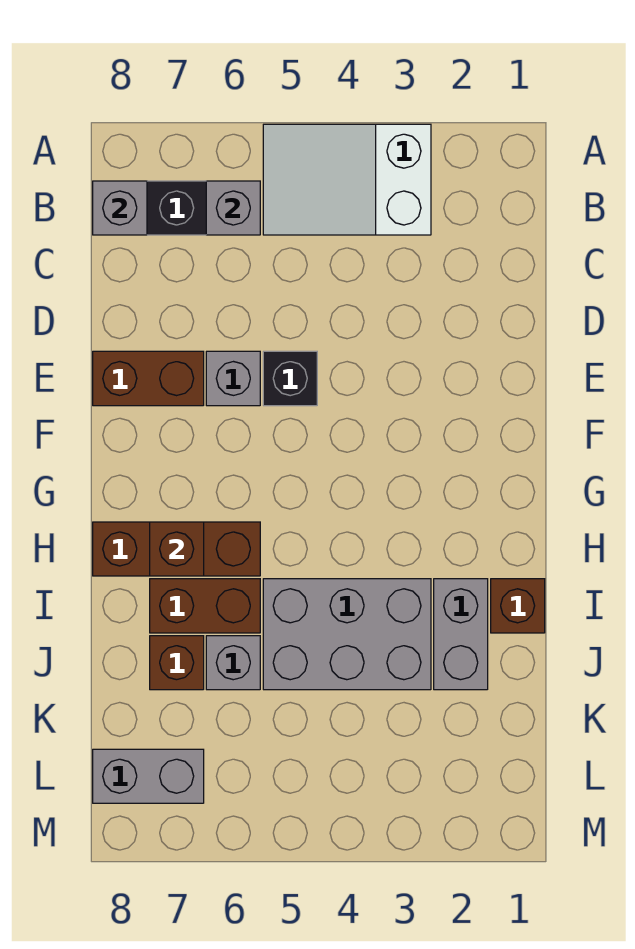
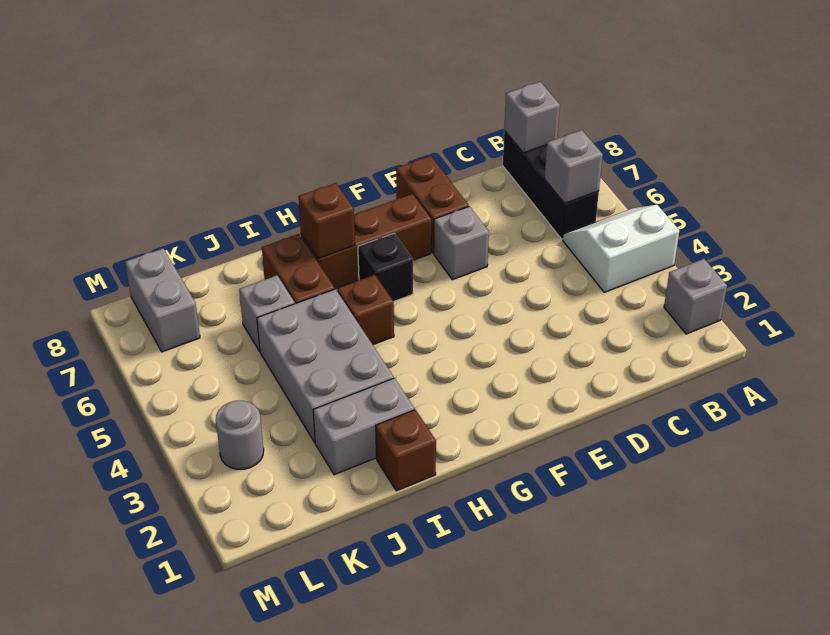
none -> grey 1x1 brick [664,259,727,334]
white 2x3 slope [263,124,431,235] -> white 2x2 slope [563,205,679,292]
black 1x1 brick [263,351,317,406] -> black 1x1 brick moved to [358,233,413,301]
brown 1x3 brick [93,522,260,576] -> brown 1x3 brick turned to [301,194,431,289]
brown 1x1 brick [150,636,204,690] -> brown 1x1 brick moved to [338,275,394,345]
none -> grey 1x1 round brick [216,401,264,469]

